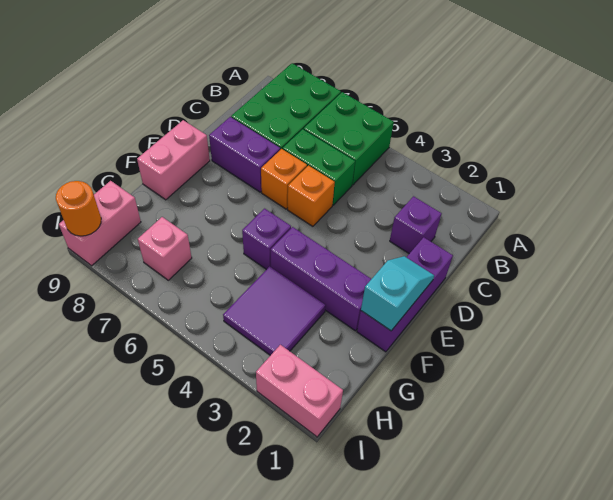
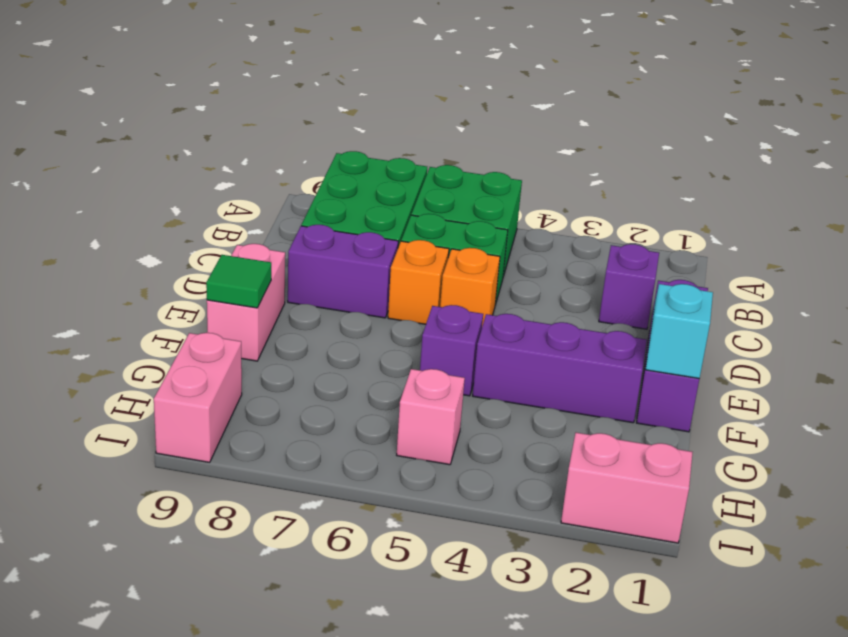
none -> green 1x1 tile [206,255,271,308]
purple 2x2 tile [223,266,326,355] -> none
pink 1x1 brick [138,217,192,280] -> pink 1x1 brick moved to [397,369,465,465]
orange 1x1 round brick [56,181,101,236] -> none

